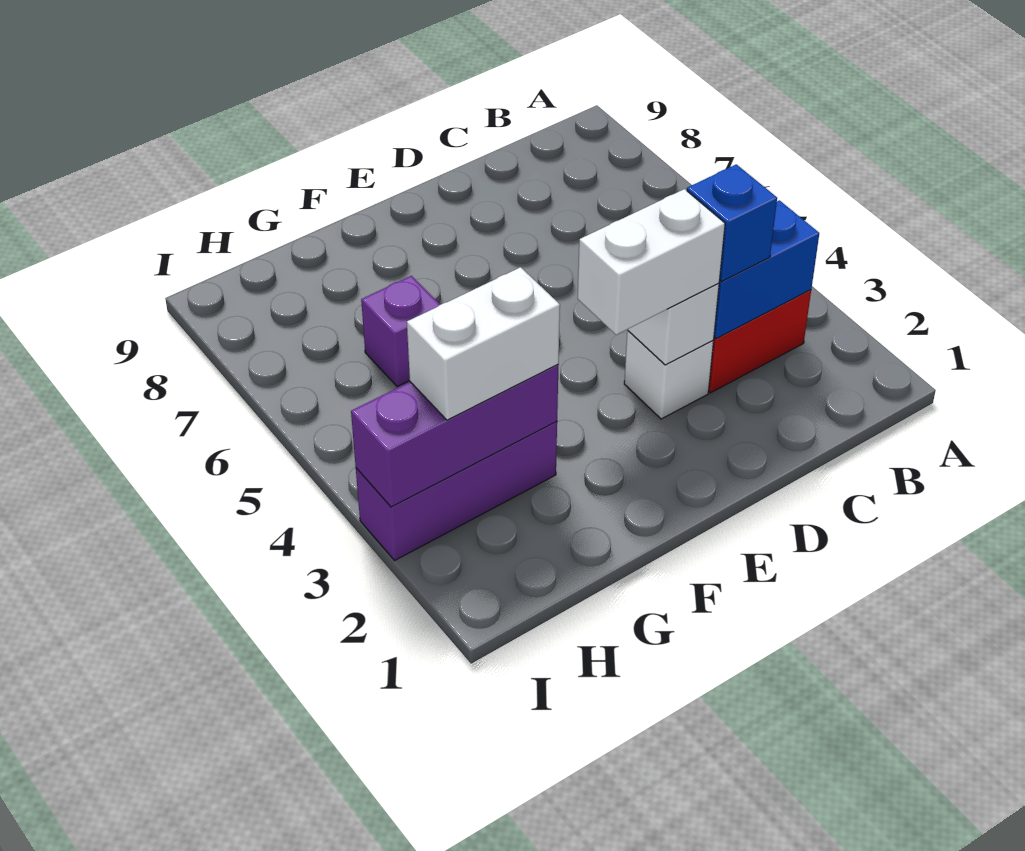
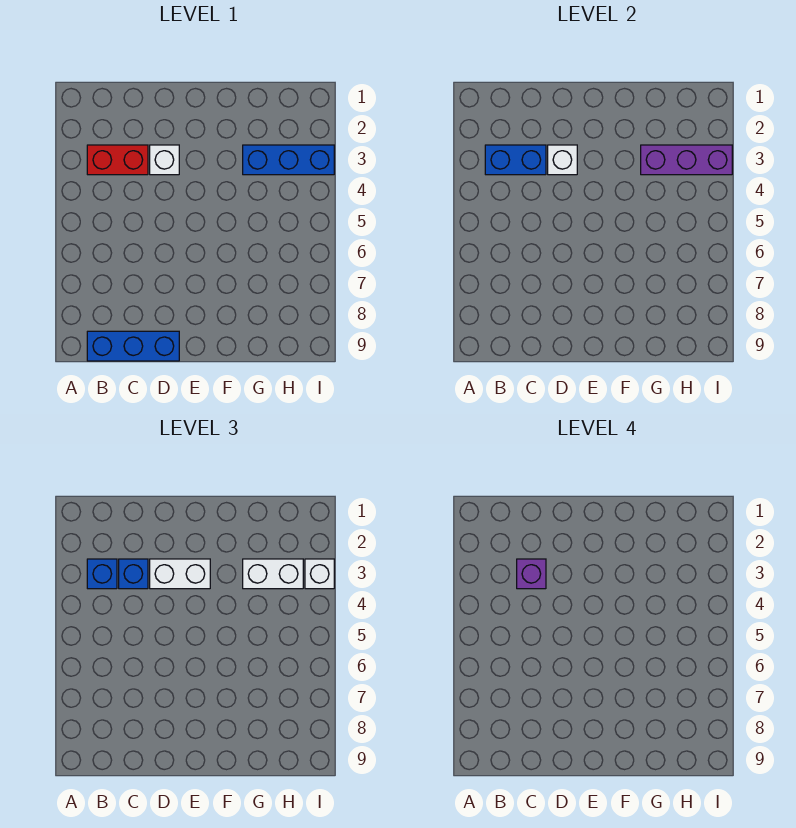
none -> blue 1x1 brick [87,559,117,589]
none -> blue 1x3 brick [87,331,179,361]
purple 1x3 brick [356,422,557,560] -> blue 1x3 brick [243,145,334,175]
purple 1x1 brick [361,276,440,387] -> purple 1x1 brick moved to [517,559,546,589]
none -> white 1x1 brick [305,559,334,589]

